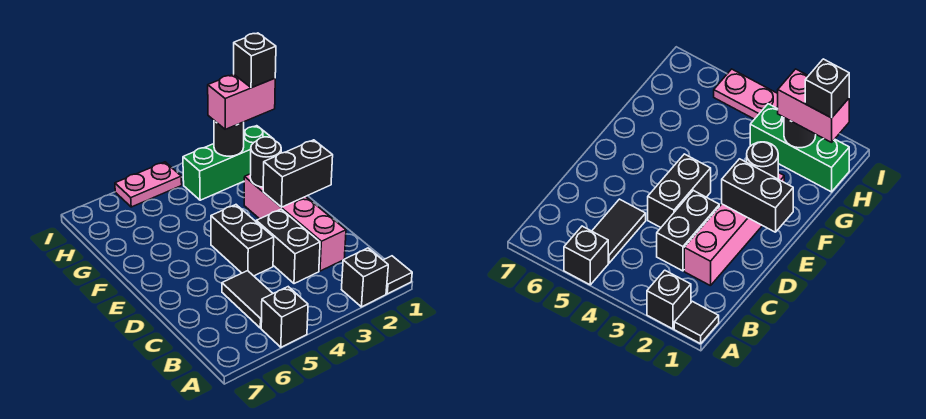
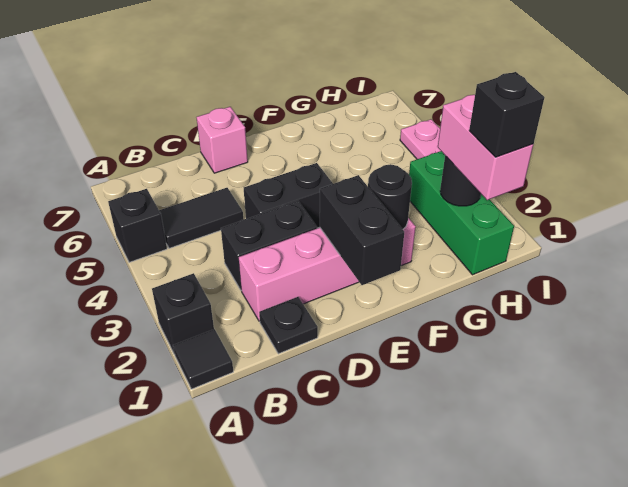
none -> black 1x1 plate [259,297,318,354]
none -> pink 1x1 brick [197,107,248,173]

